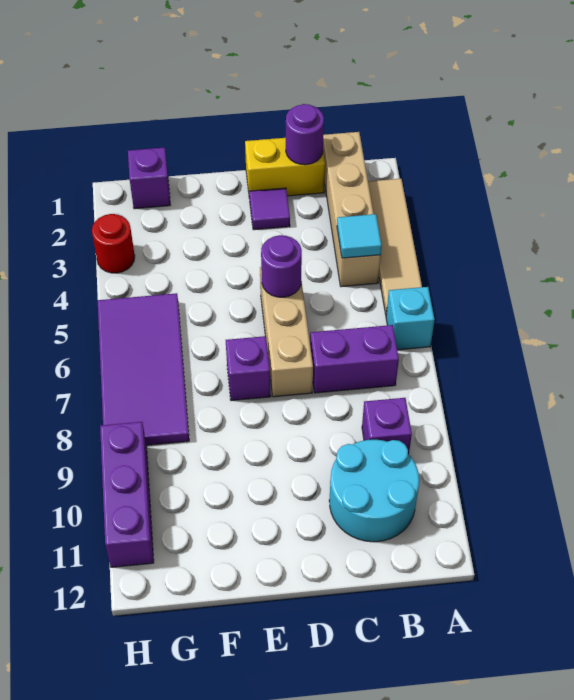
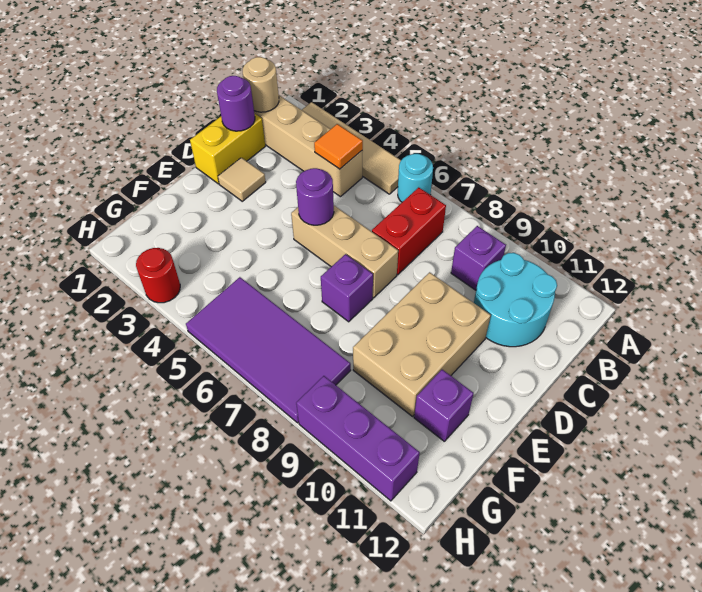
cyan 1x1 brick [386,287,435,350] -> cyan 1x1 round brick [398,154,433,202]
none -> tan 1x1 round brick [243,57,279,112]
cyan 1x1 tile [337,214,382,258] -> orange 1x1 tile [314,124,363,169]
purple 1x2 brick [310,325,399,393] -> red 1x2 brick [372,187,446,275]
purple 1x1 tile [249,188,290,230] -> tan 1x1 tile [218,158,266,201]
none -> tan 2x3 brick [353,272,491,416]
purple 1x1 brick [128,147,170,209] -> purple 1x1 brick moved to [414,370,474,441]

